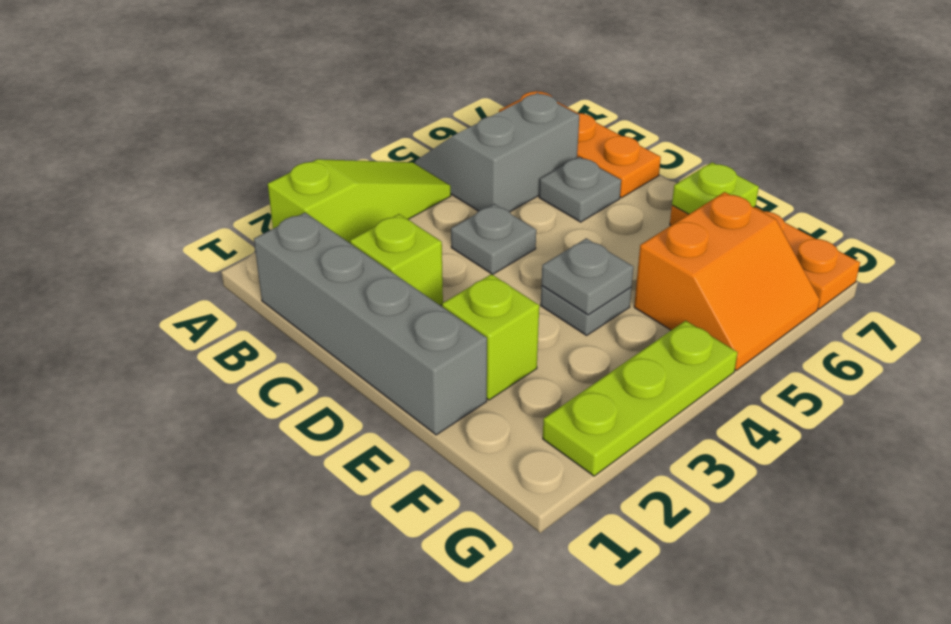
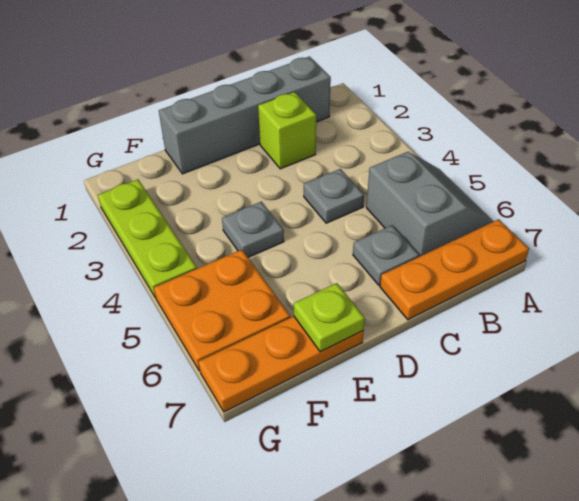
lime 1x3 slope [268,159,451,243] -> none
lime 1x1 brick [442,274,539,400] -> none
grey 1x1 plate [542,238,633,315] -> none
orange 2x2 slope [634,192,820,370] -> orange 2x2 plate [154,250,290,371]

